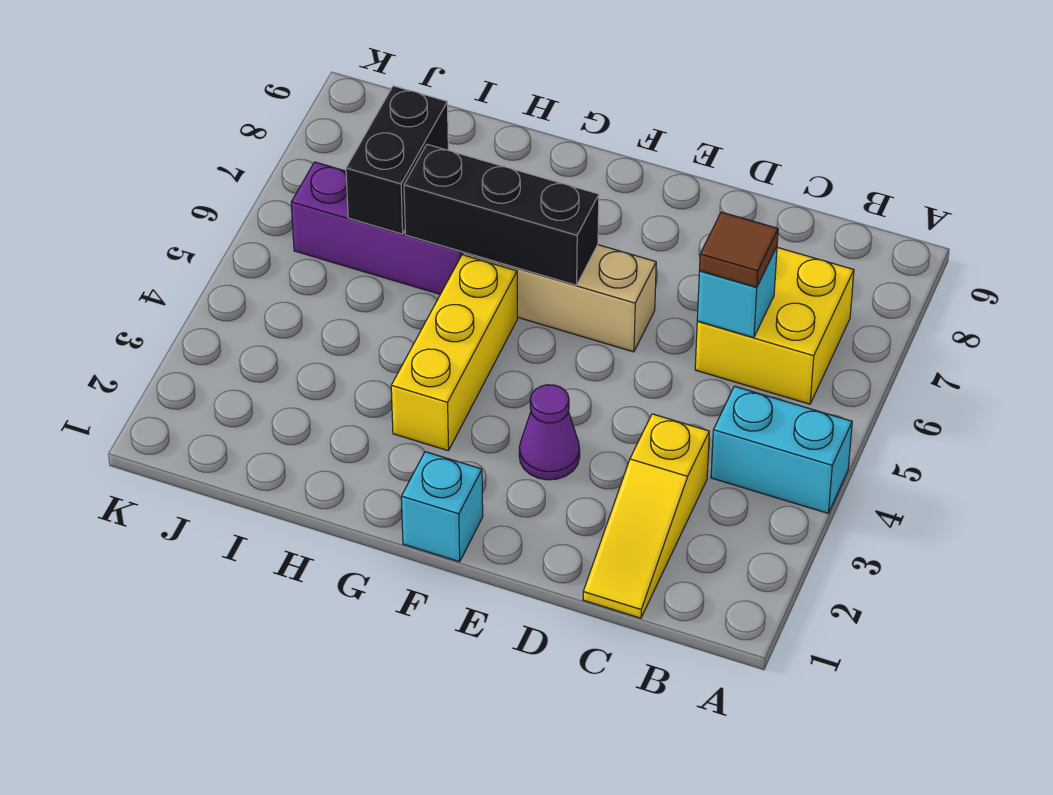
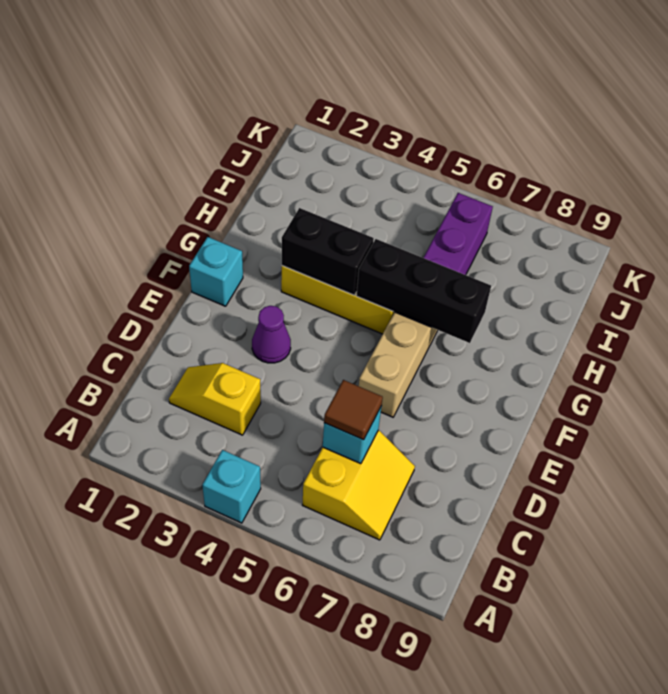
cyan 1x2 brick [711,386,852,513] -> cyan 1x1 brick [202,450,261,523]
yellow 2x2 brick [695,247,854,404] -> yellow 2x2 slope [303,430,415,540]
yellow 1x3 slope [583,414,709,618] -> yellow 1x2 slope [169,363,261,435]
black 1x3 brick [404,144,599,285] -> black 1x3 brick turned to [356,239,491,343]
black 1x2 brick [346,86,448,234] -> black 1x2 brick moved to [282,208,374,295]

